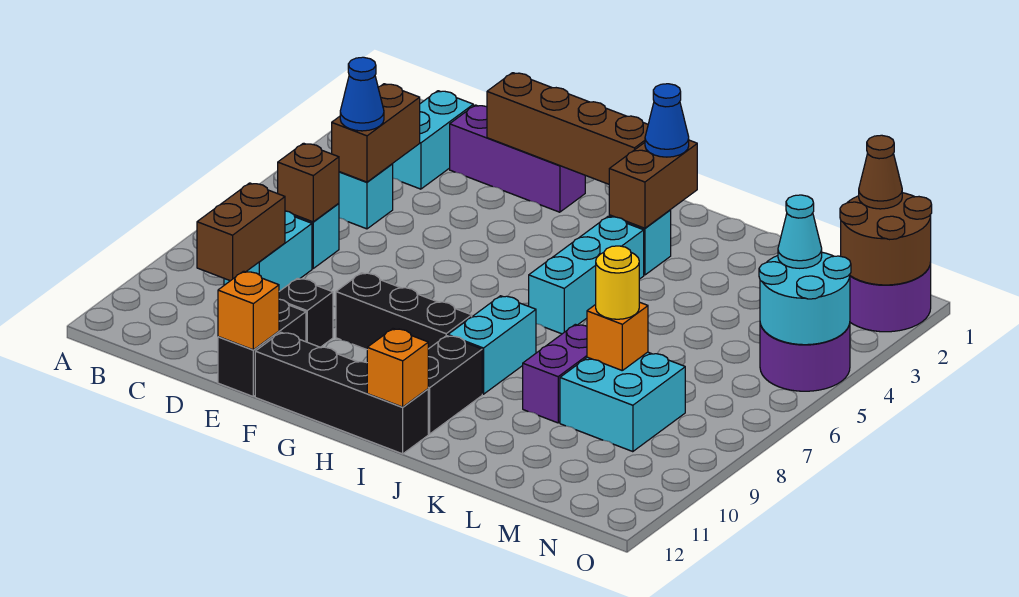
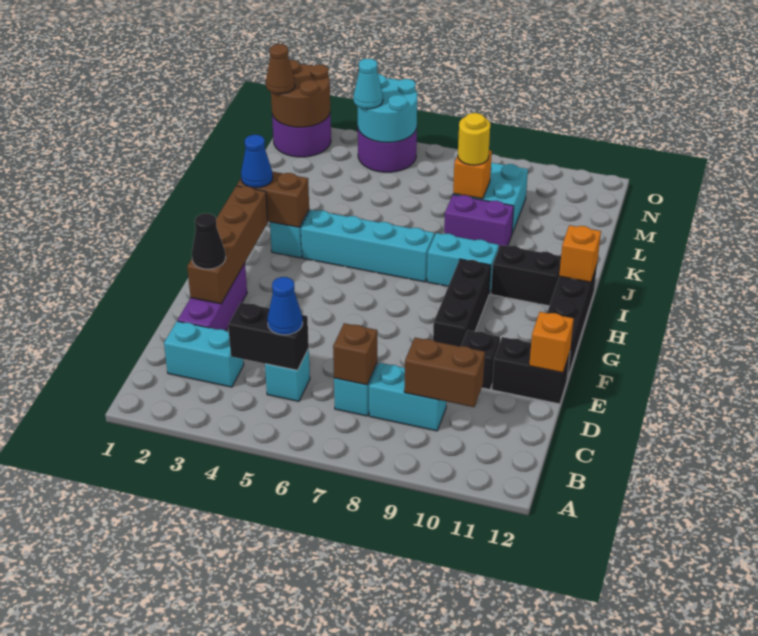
brown 1x2 brick [332,84,420,182] -> black 1x2 brick [228,303,309,370]
none -> black 1x1 cone [192,213,226,269]
cyan 1x3 brick [529,216,644,334] -> cyan 1x4 brick [301,210,434,282]

